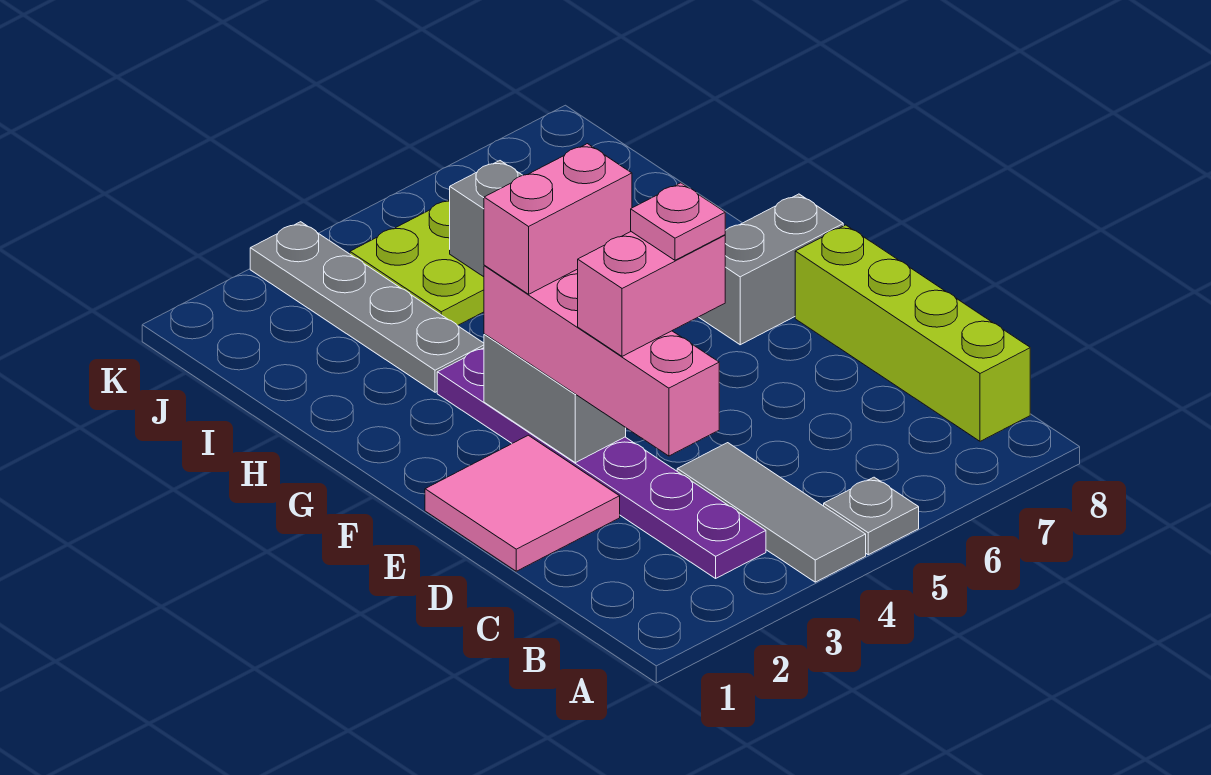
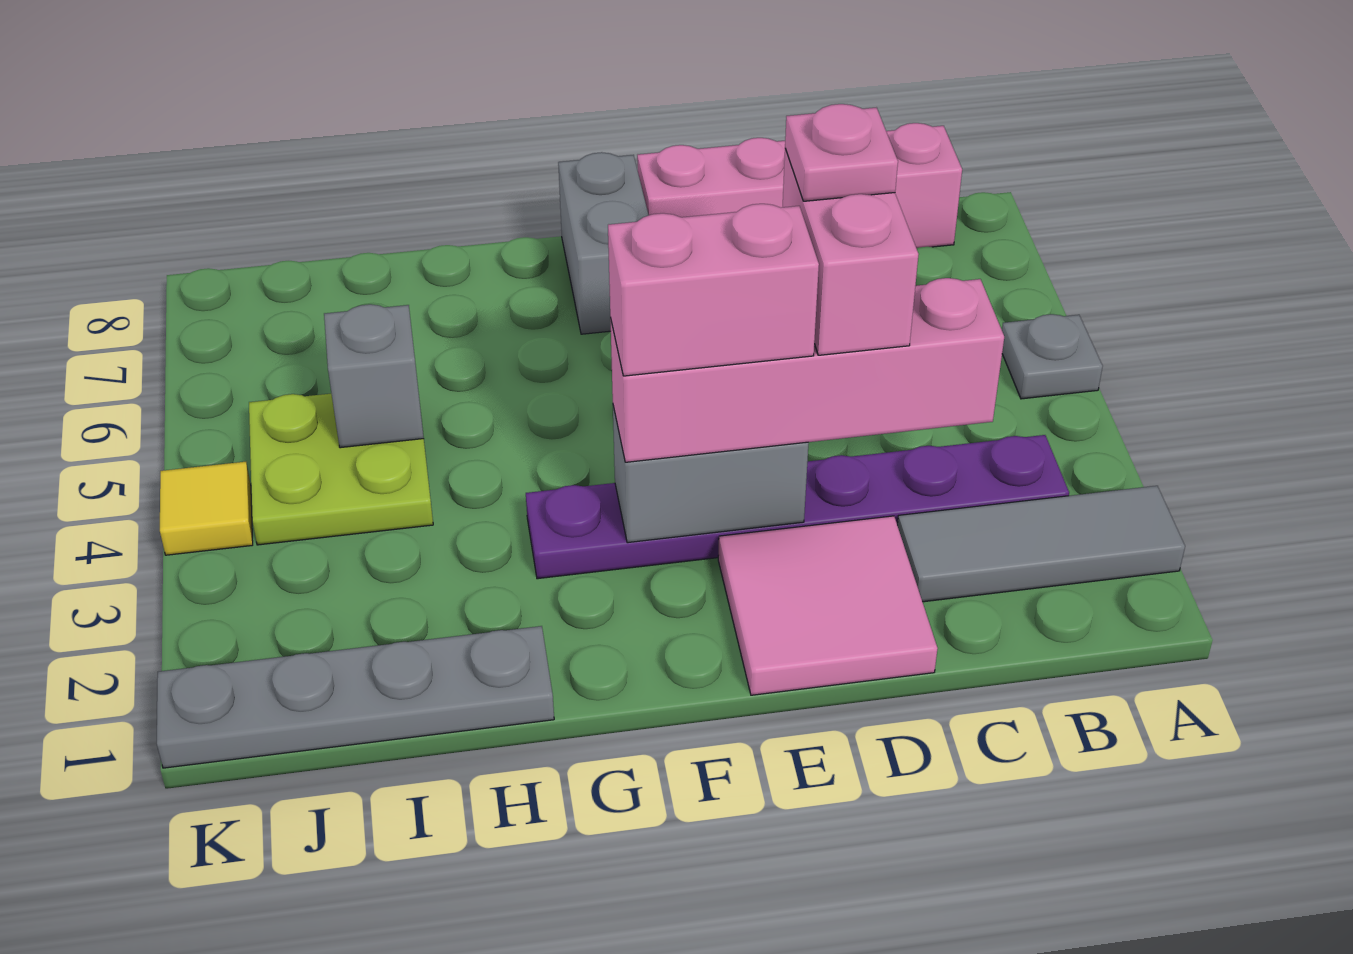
grey 1x3 tile [677,443,866,582] -> grey 1x3 tile moved to [897,486,1185,602]
lime 1x4 brick [795,225,1030,441] -> pink 1x4 brick [637,123,962,248]
pink 1x2 brick [484,144,632,294] -> pink 1x2 brick turned to [608,204,819,376]
grey 1x4 plate [250,222,484,392] -> grey 1x4 plate moved to [157,626,554,768]
none -> yellow 1x1 tile [160,462,253,555]

